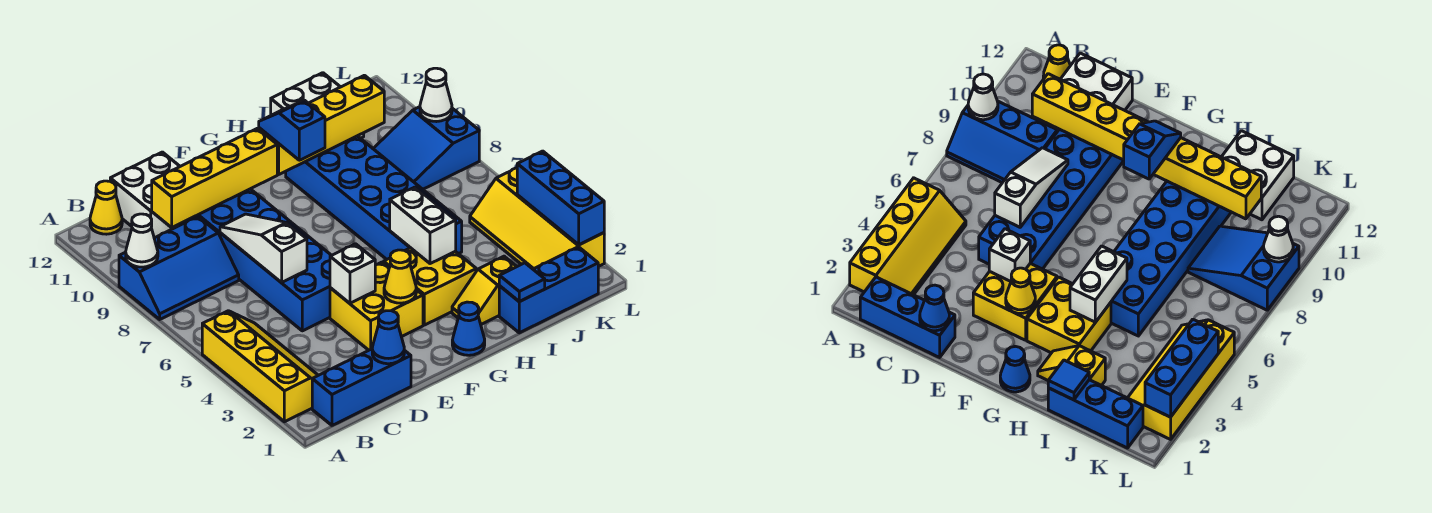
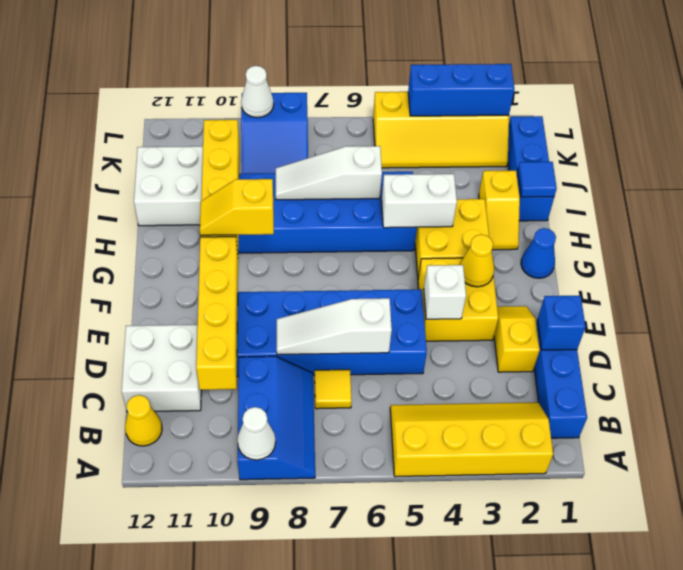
none -> yellow 1x1 tile [315,370,352,409]
blue 1x1 cone [372,311,404,364] -> blue 1x1 brick [537,296,586,350]
none -> yellow 1x2 slope [494,306,540,372]
blue 1x2 slope [259,100,325,160] -> yellow 1x2 slope [200,179,274,235]
none -> white 1x3 slope [276,146,382,200]

